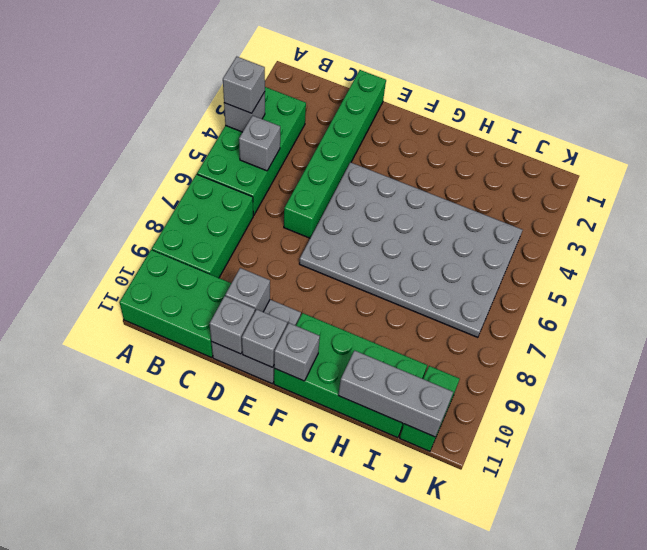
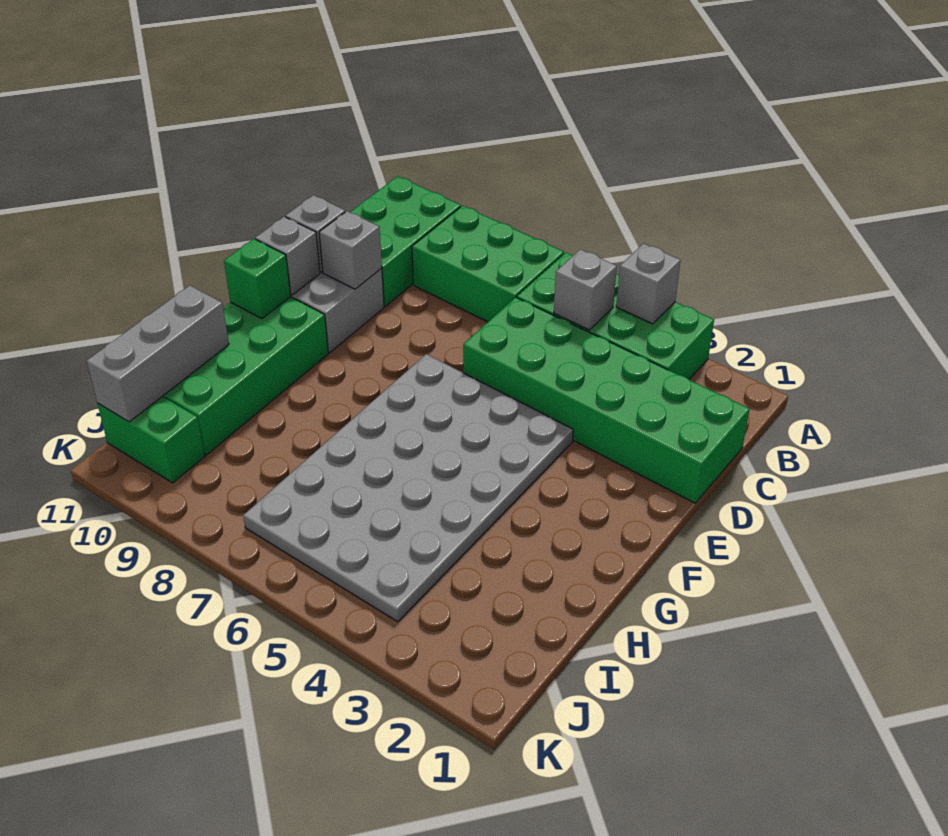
grey 1x1 brick [223,57,265,113] -> none
green 1x6 brick [284,70,386,238] -> green 2x6 brick [463,297,750,503]
grey 1x1 brick [274,323,320,381] -> green 1x1 brick [224,239,291,319]

